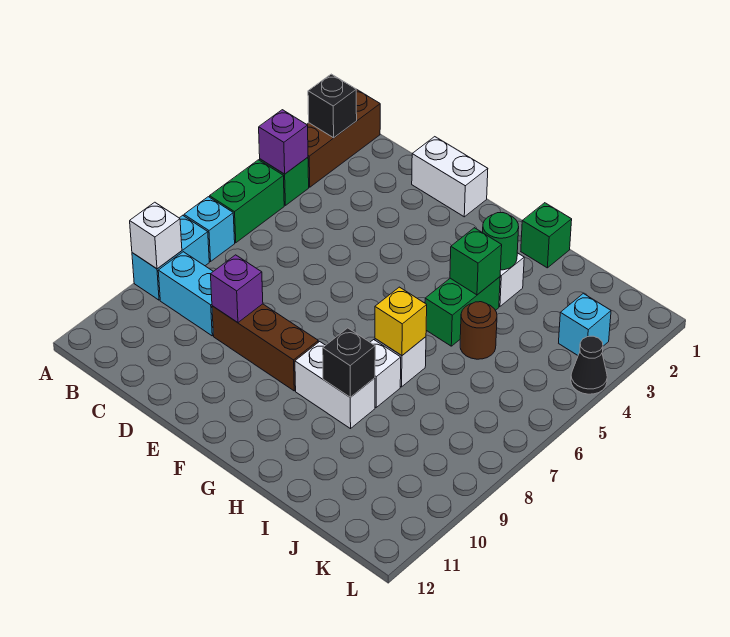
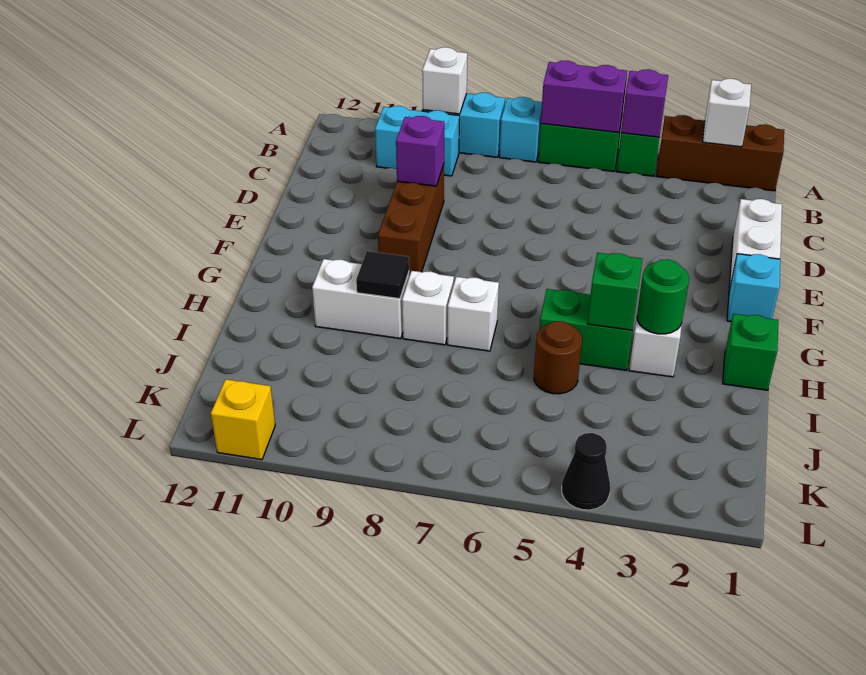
black 1x1 brick [308,74,357,138] -> white 1x1 brick [703,79,751,147]
none -> purple 1x2 brick [541,60,627,133]
cyan 1x2 brick [158,252,213,336] -> cyan 1x2 brick turned to [375,106,459,176]
white 1x2 brick [295,342,375,429] -> white 1x2 brick turned to [312,259,409,339]
yellow 1x1 brick [375,287,427,356] -> yellow 1x1 brick moved to [211,379,275,460]
black 1x1 brick [323,328,375,397] -> black 1x1 tile [356,251,409,299]
cyan 1x1 brick [559,293,611,355] -> cyan 1x1 brick moved to [727,254,780,322]

